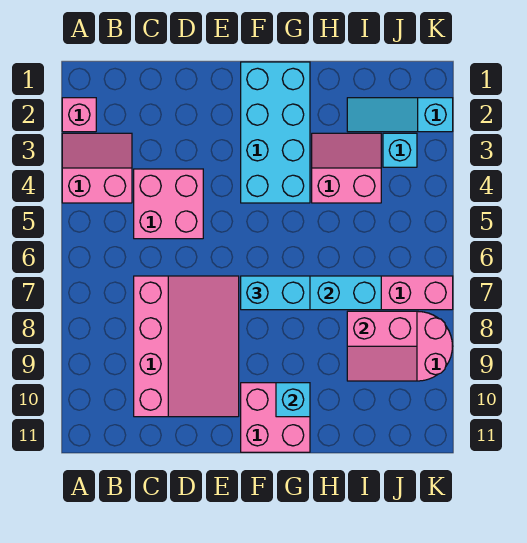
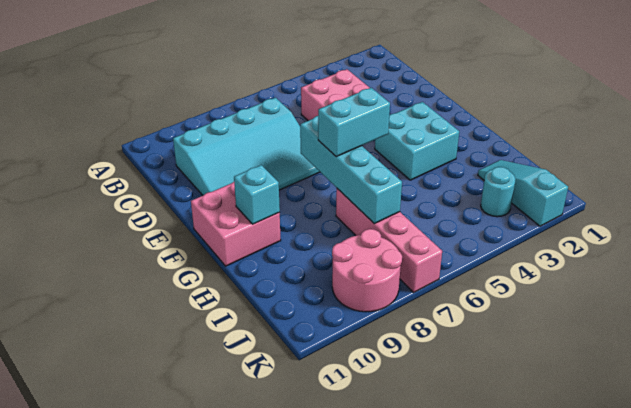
pink 1x1 brick [62,98,96,132] -> none
pink 2x2 slope [62,133,132,203] -> none
pink 3x4 slope [134,276,239,417] -> cyan 3x4 slope [173,98,320,195]
cyan 2x4 brick [241,62,310,203] -> cyan 2x2 brick [375,102,459,180]
cyan 1x2 brick [241,276,310,310] -> cyan 1x2 brick turned to [318,88,390,157]
pink 2x2 slope [312,133,381,203] -> none
pink 2x2 slope [347,311,417,381] -> none
cyan 1x1 brick [383,133,417,167] -> cyan 1x1 round brick [481,167,516,217]

